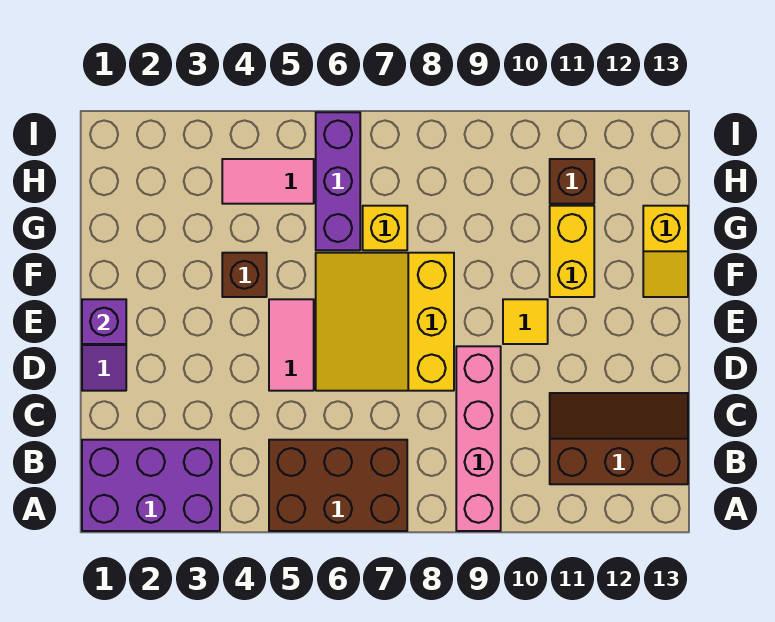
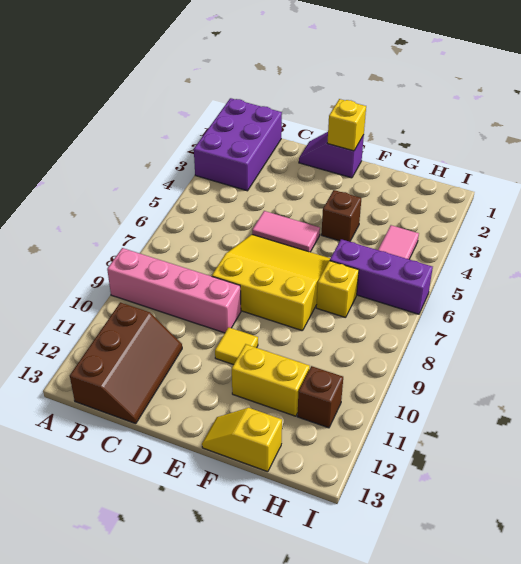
brown 2x3 brick [269,440,407,531] -> none
purple 1x1 brick [82,299,126,344] -> yellow 1x1 brick [327,99,366,151]

